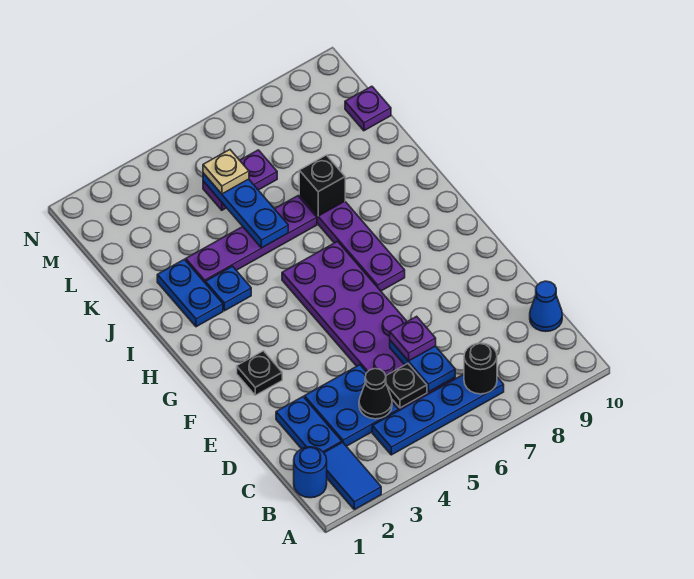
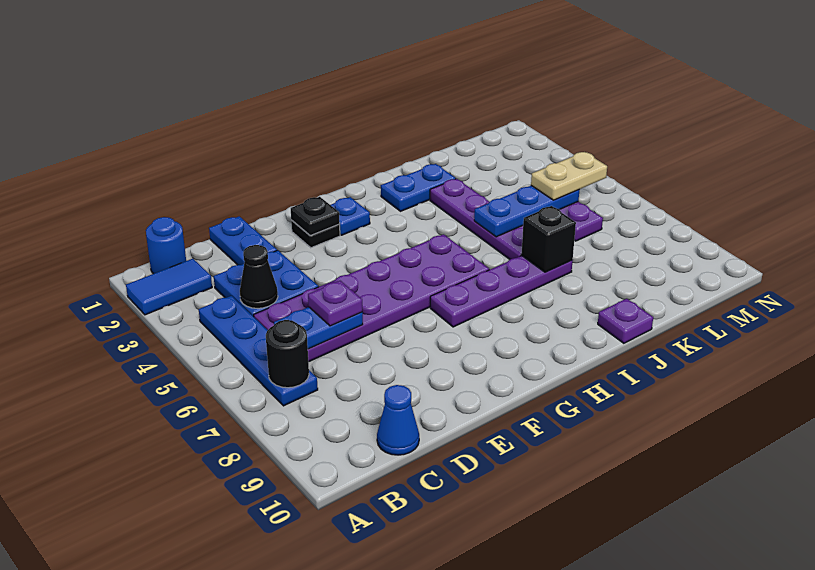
blue 1x2 plate [276,397,342,452] -> blue 1x2 plate turned to [209,216,277,265]
black 1x1 plate [386,364,427,408] -> black 1x1 plate moved to [291,197,340,236]
blue 1x1 plate [206,266,251,311] -> blue 1x1 plate moved to [331,197,370,235]
tan 1x1 plate [203,150,249,194] -> tan 1x2 plate [531,152,607,200]
purple 1x1 plate [345,86,391,131] -> purple 1x1 plate moved to [598,299,653,343]

